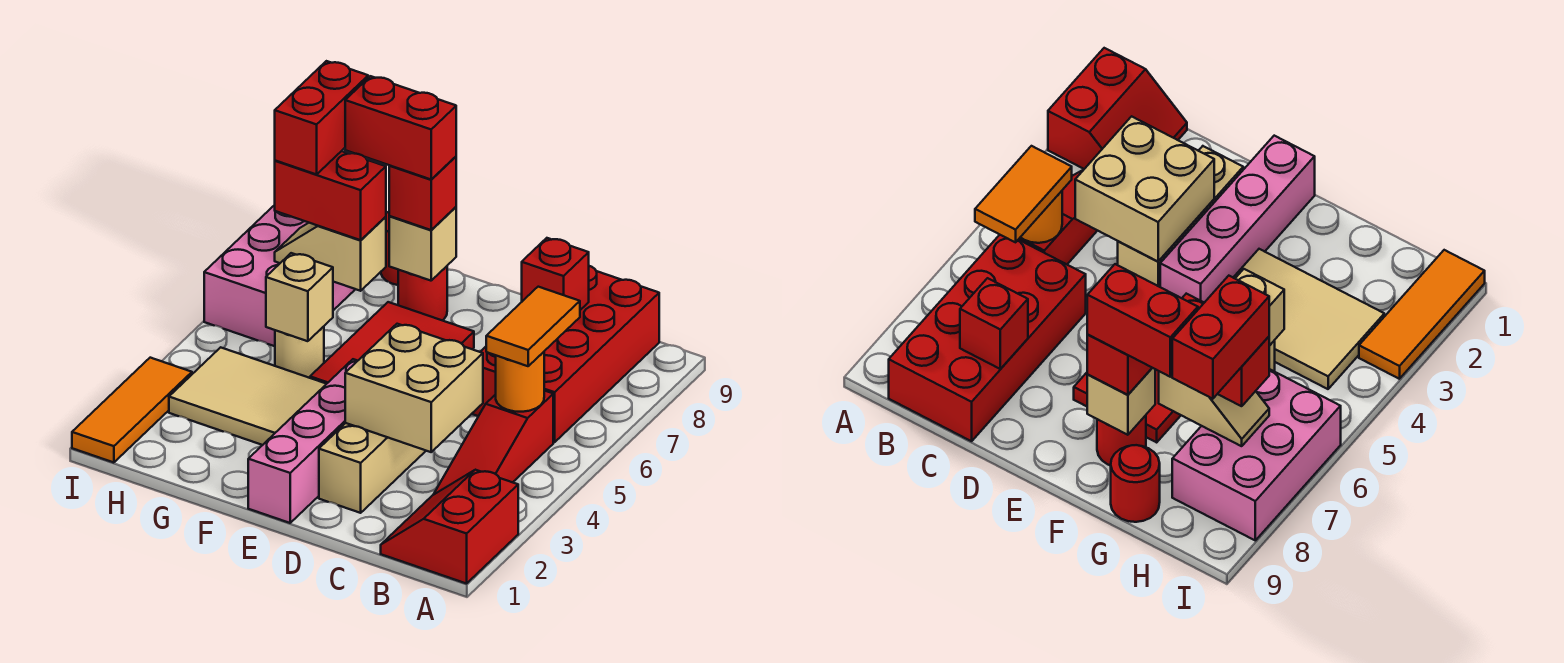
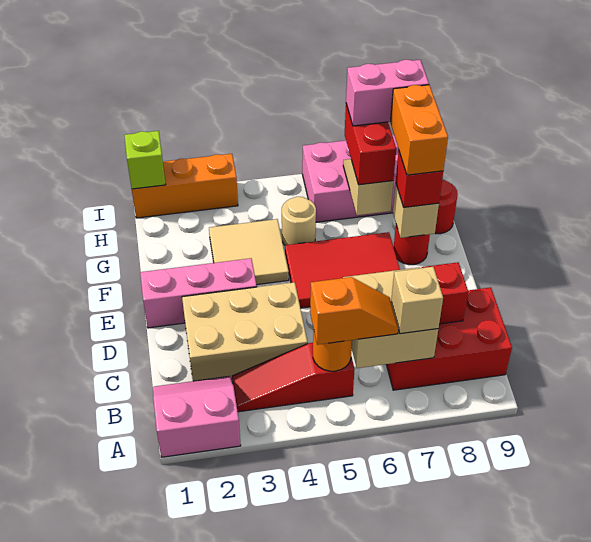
red 2x2 slope [381,470,518,584] -> pink 2x2 slope [153,376,241,457]
orange 1x2 tile [486,287,580,366] -> orange 1x2 slope [310,277,398,345]
red 2x4 brick [472,266,659,442] -> red 2x3 brick [386,287,512,390]
tan 2x2 brick [345,324,483,452] -> tan 2x2 brick moved to [343,267,438,368]
tan 1x3 brick [319,423,426,513] -> tan 2x3 brick [182,282,308,381]
pink 1x4 brick [248,359,357,523] -> pink 1x3 brick [140,258,257,328]
tan 2x3 tile [169,347,326,445] -> tan 2x2 tile [209,219,289,285]
red 1x2 brick [345,76,456,179] -> orange 1x2 brick [390,85,448,175]
tan 1x1 brick [266,253,333,341] -> tan 1x1 brick moved to [391,267,443,334]
red 1x2 brick [275,61,368,174] -> pink 1x2 brick [346,60,429,126]
orange 1x3 tile [72,358,192,463] -> orange 1x3 brick [132,154,238,218]
none -> lime 1x1 brick [124,131,166,189]

